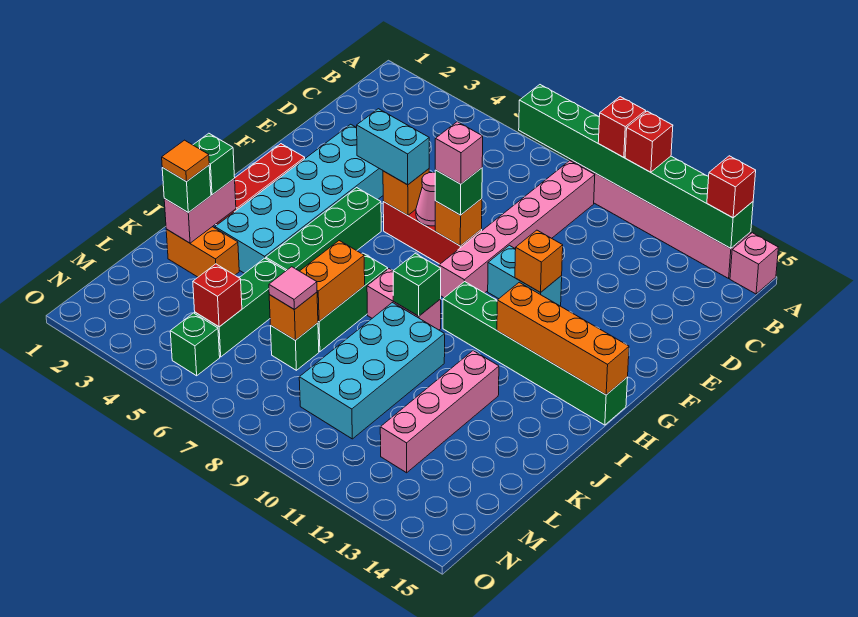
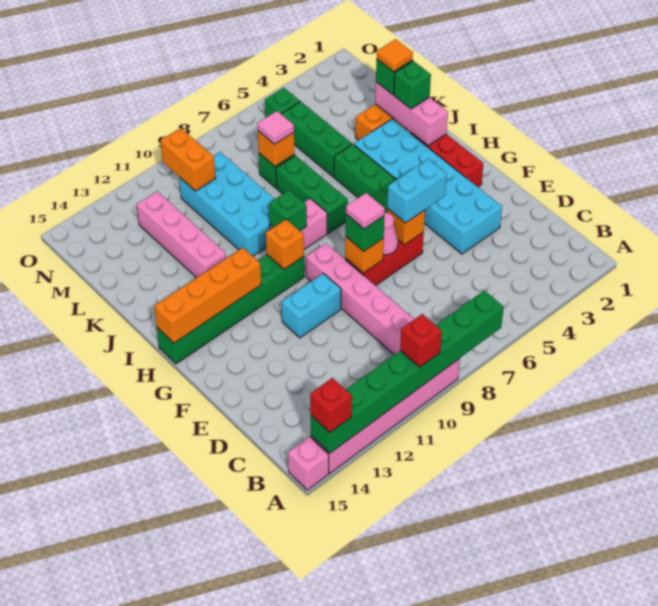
red 1x1 brick [625,111,673,172] -> none
pink 1x1 brick [435,122,483,184] -> pink 1x1 tile [346,193,385,229]
orange 1x1 brick [515,230,563,293] -> orange 1x1 brick moved to [266,219,304,269]
pink 1x2 brick [164,179,236,243] -> pink 1x3 brick [375,82,448,146]
orange 1x2 brick [300,241,365,321] -> orange 1x2 brick moved to [161,128,216,191]
red 1x1 brick [193,264,242,327] -> none

